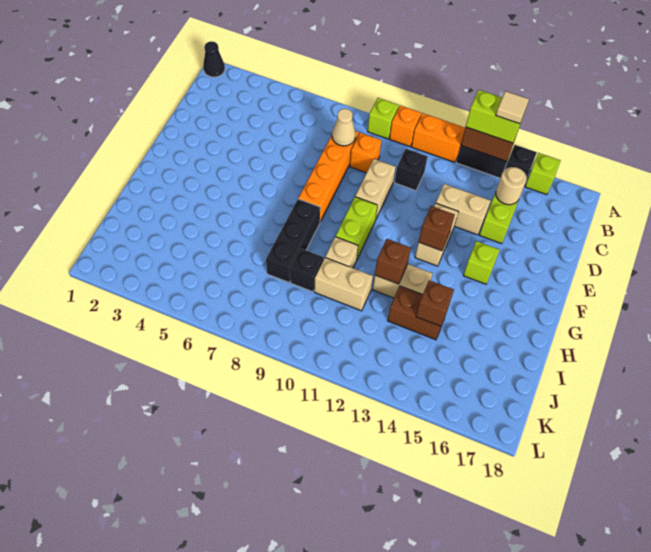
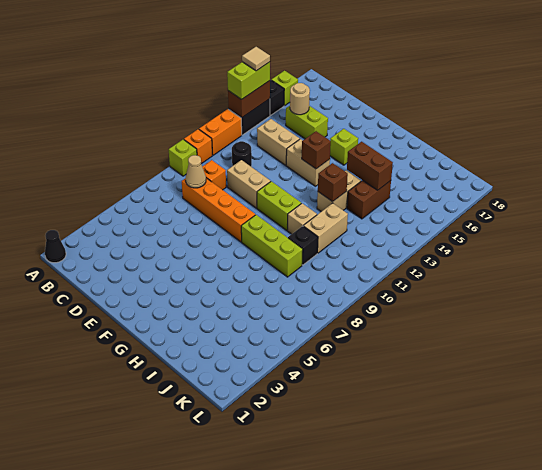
black 1x1 brick [395,149,428,191] -> black 1x1 round brick [232,141,252,167]
tan 1x2 brick [436,184,491,235] -> tan 1x2 brick turned to [257,119,300,165]
black 1x3 brick [266,199,320,283] -> lime 1x3 brick [241,215,303,277]
brown 1x1 brick [416,280,454,326] -> brown 1x2 brick [347,142,393,190]

